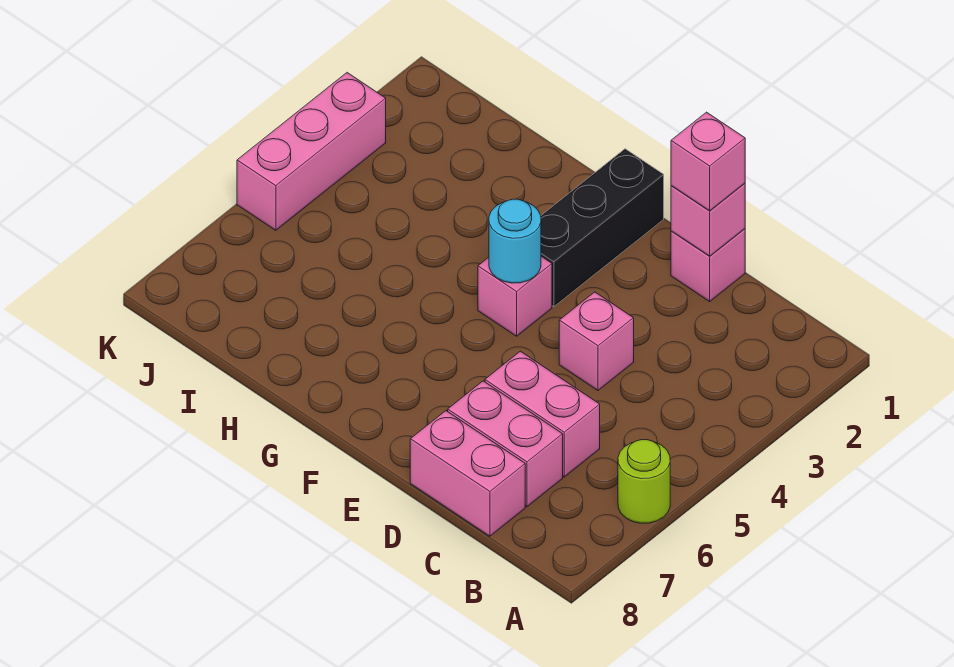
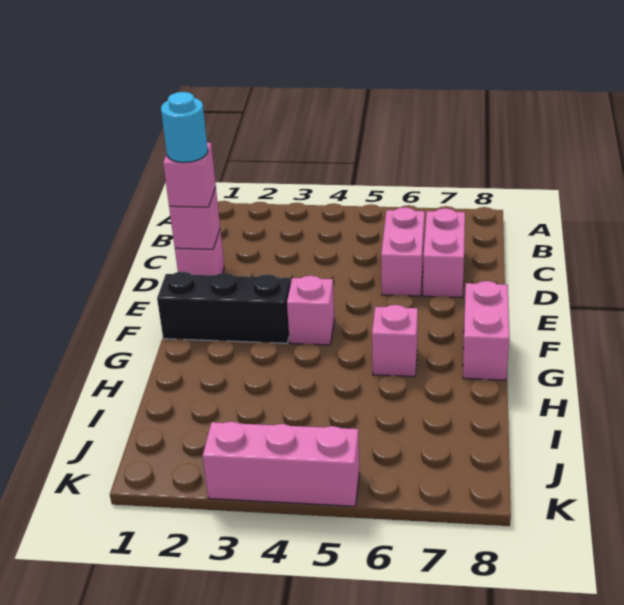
lime 1x1 round brick [618,440,670,523] -> none
pink 1x2 brick [410,411,525,536] -> pink 1x2 brick moved to [463,281,509,380]
pink 1x1 brick [559,292,634,390] -> pink 1x1 brick moved to [372,305,418,377]
cyan 1x1 round brick [489,199,541,283] -> cyan 1x1 round brick moved to [161,92,208,163]

